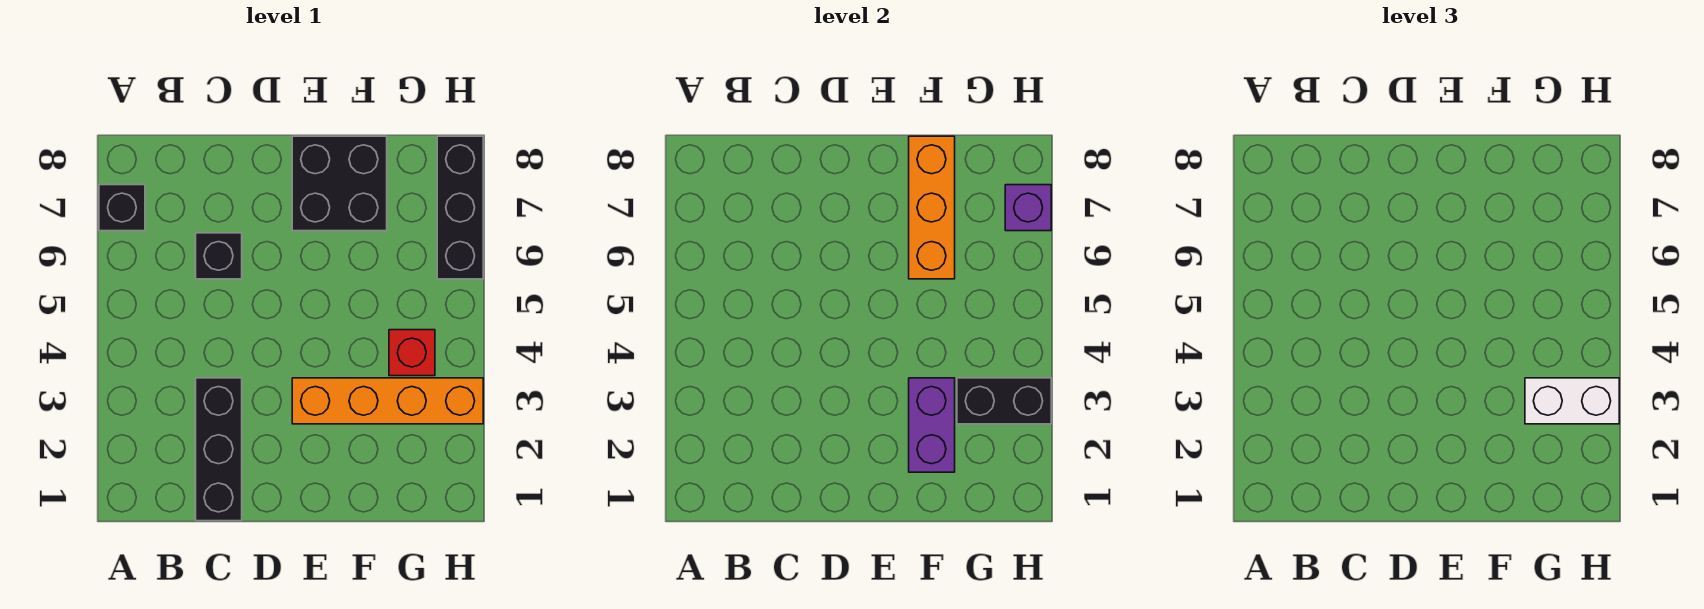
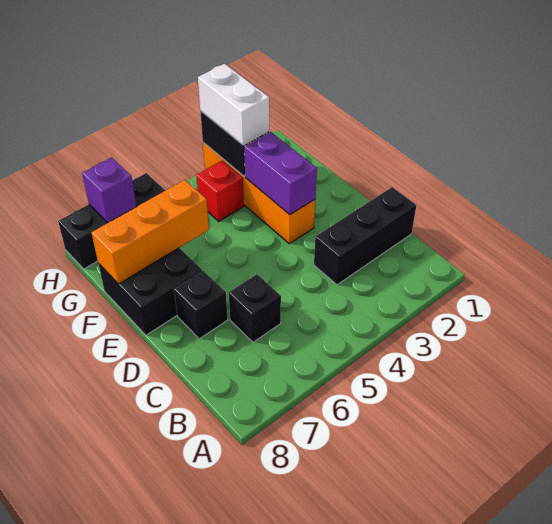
black 1x1 brick [99,185,145,231] -> black 1x1 brick moved to [174,271,228,339]
purple 1x2 brick [909,378,955,472] -> purple 1x2 brick turned to [244,132,317,215]

